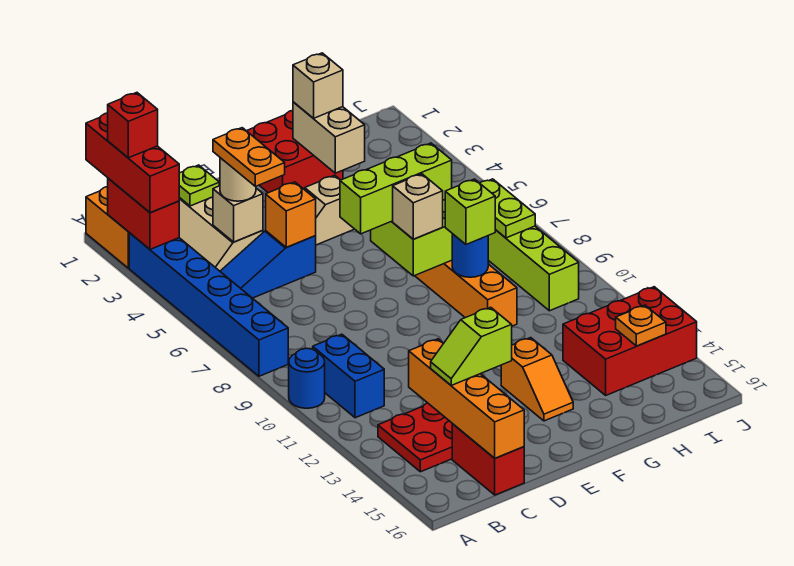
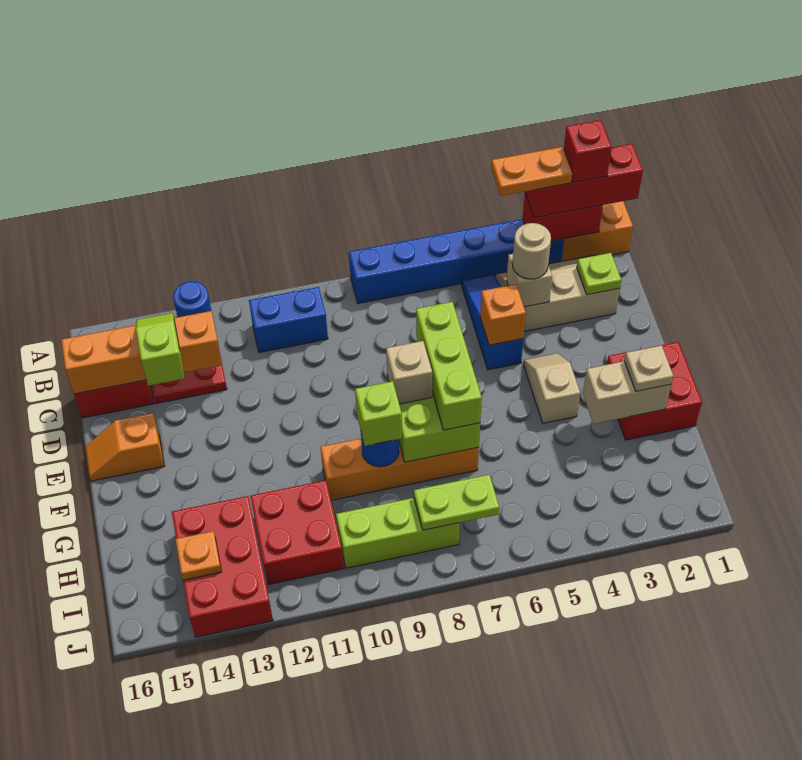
blue 1x1 round brick [289,348,325,408] -> blue 1x1 round brick moved to [173,281,211,317]
orange 1x2 plate [213,128,285,186] -> orange 1x2 plate moved to [491,147,572,196]
orange 1x2 slope [501,338,573,421] -> orange 1x2 slope moved to [85,413,164,481]
tan 1x1 brick [293,53,343,118] -> tan 1x1 plate [624,345,673,391]
none -> red 2x2 brick [250,480,344,585]

